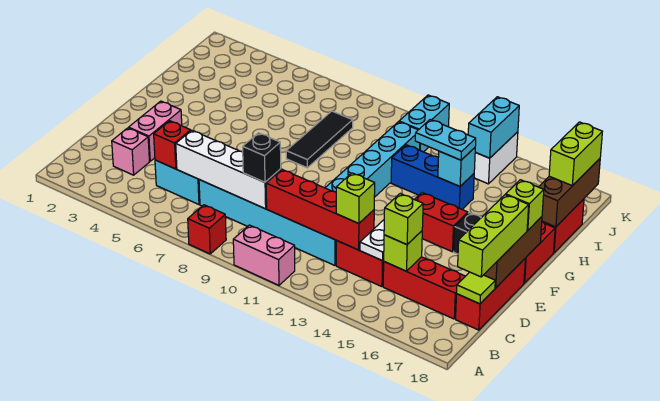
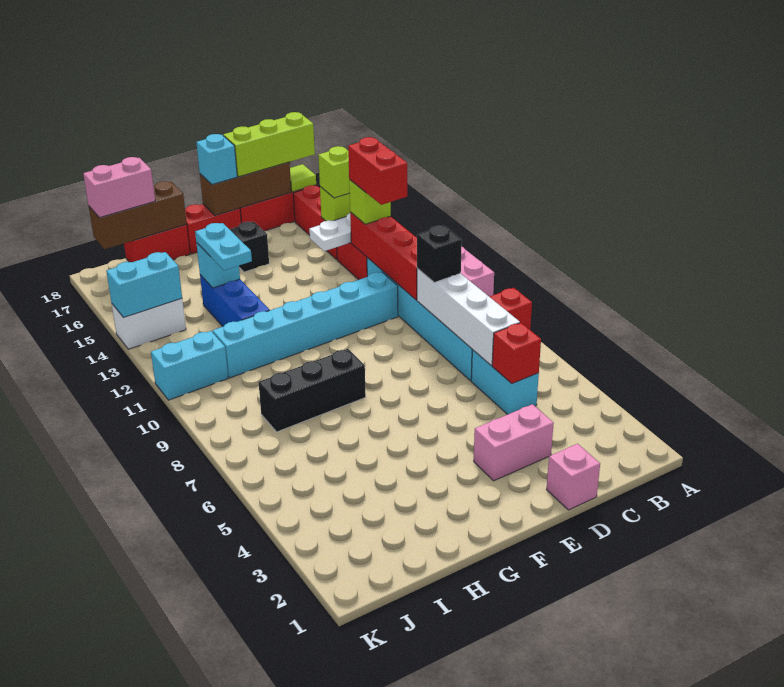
pink 1x1 brick [112,128,150,175] -> pink 1x1 brick moved to [547,444,600,510]
red 1x2 brick [415,193,468,252] -> red 1x2 brick moved to [348,137,407,205]
lime 1x1 brick [506,180,544,230] -> cyan 1x1 brick [196,134,237,185]
black 1x3 tile [286,111,353,168] -> black 1x3 brick [258,349,366,432]
lime 1x2 brick [549,122,602,186] -> pink 1x2 brick [83,157,155,218]

